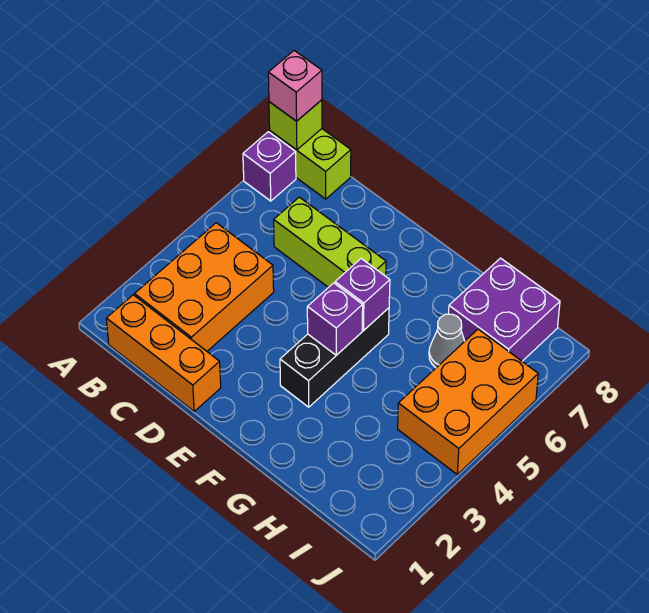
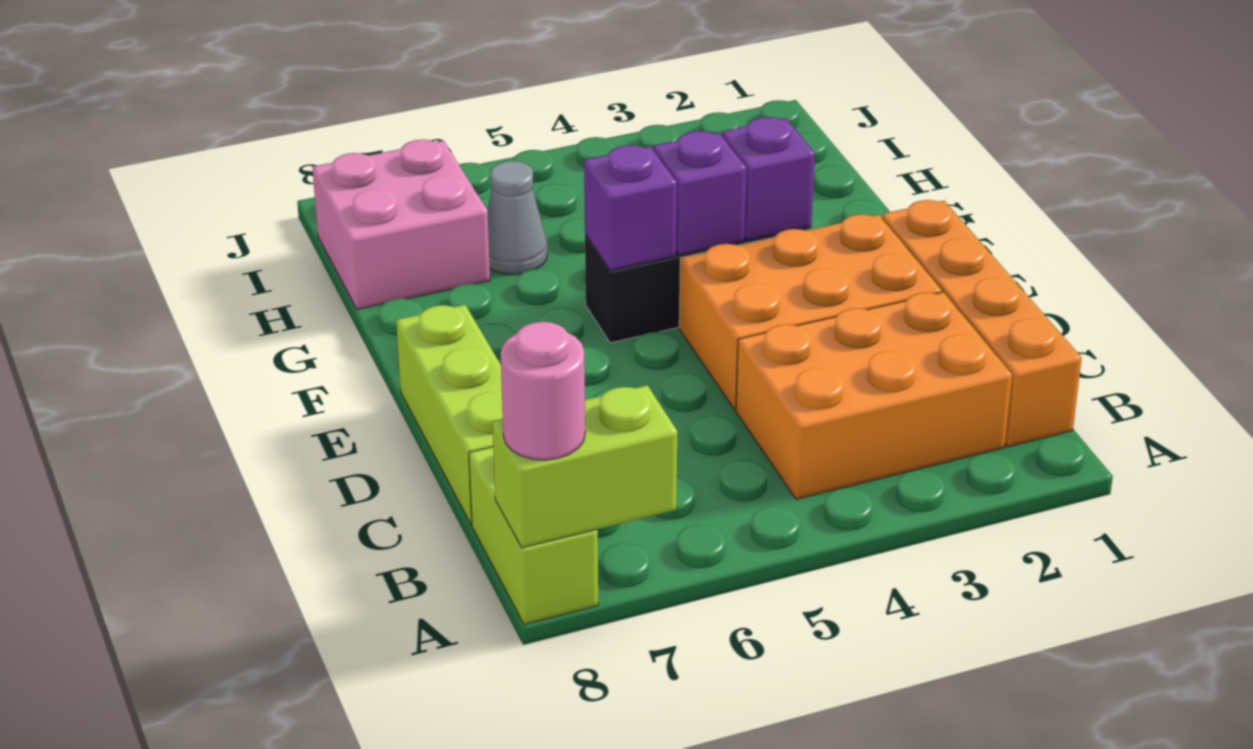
purple 1x1 brick [243,132,296,201] -> purple 1x1 brick moved to [722,117,815,240]
lime 1x1 brick [269,100,322,150] -> lime 1x2 brick [492,385,677,548]
pink 1x1 brick [268,51,322,121] -> pink 1x1 round brick [501,322,585,460]
orange 1x3 brick [106,295,221,411] -> orange 1x4 brick [882,200,1082,447]
lime 1x3 brick [274,197,386,287] -> lime 1x3 brick moved to [396,305,503,525]
purple 2x2 brick [449,258,560,361] -> pink 2x2 brick [312,139,490,309]
orange 2x3 brick [398,329,538,474] -> orange 2x3 brick moved to [679,214,942,410]

